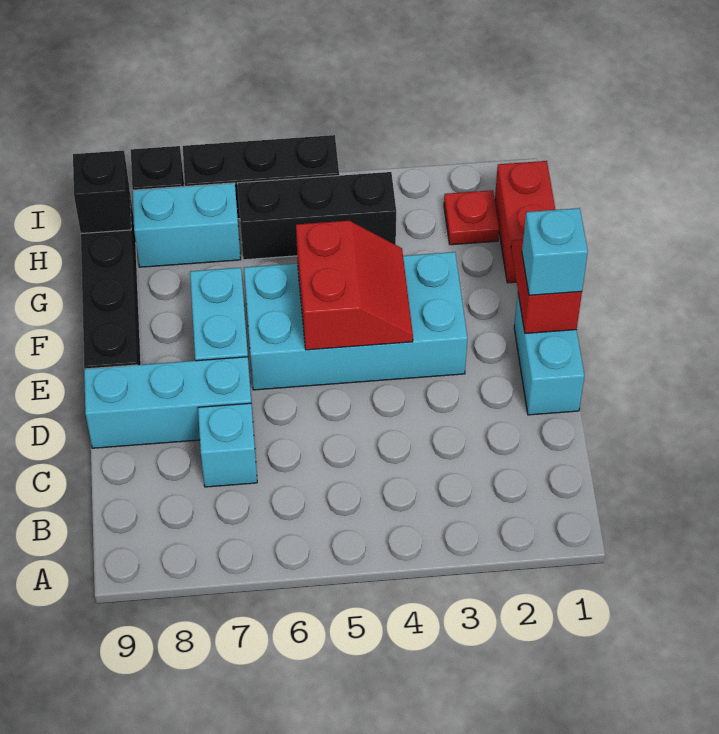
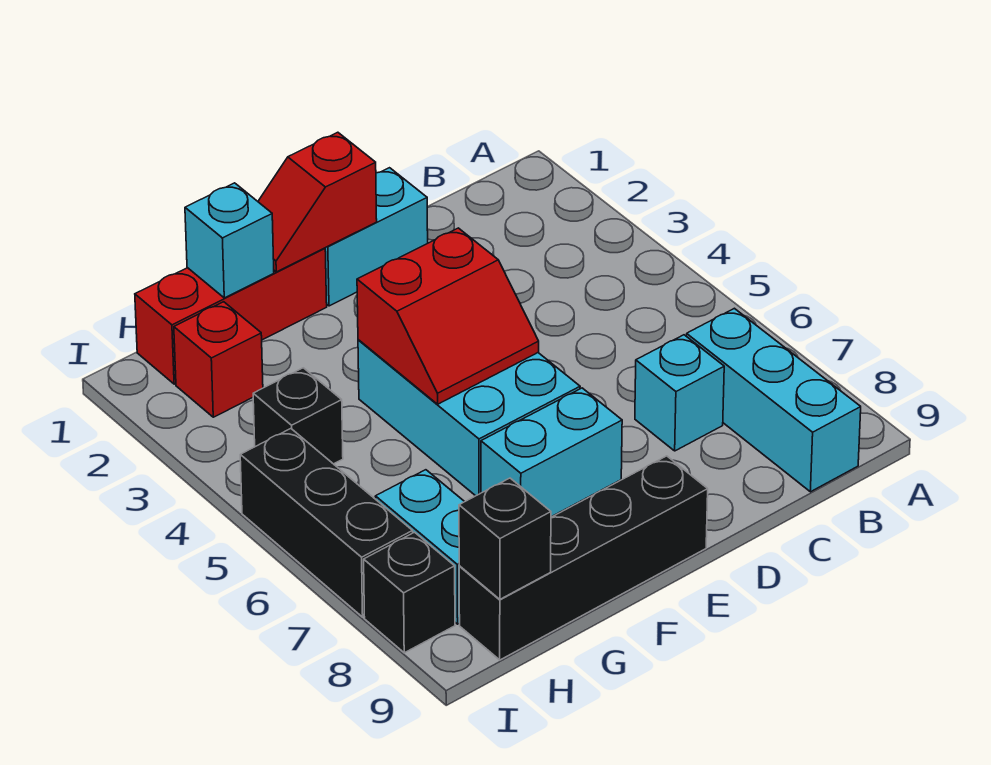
cyan 1x3 brick [84,357,251,448] -> cyan 1x3 brick moved to [686,308,861,492]
cyan 1x1 brick [522,208,588,295] -> cyan 1x1 brick moved to [185,183,274,298]
cyan 2x4 brick [244,252,467,390] -> cyan 2x3 brick [358,340,580,496]
red 2x2 slope [296,221,413,350] -> red 2x2 slope turned to [357,228,539,404]
red 1x2 brick [495,161,556,283] -> red 1x3 brick [135,248,327,384]
red 1x1 plate [444,190,499,245] -> red 1x1 brick [174,302,263,417]
black 1x3 brick [237,172,396,260] -> black 1x1 brick [253,368,343,464]

